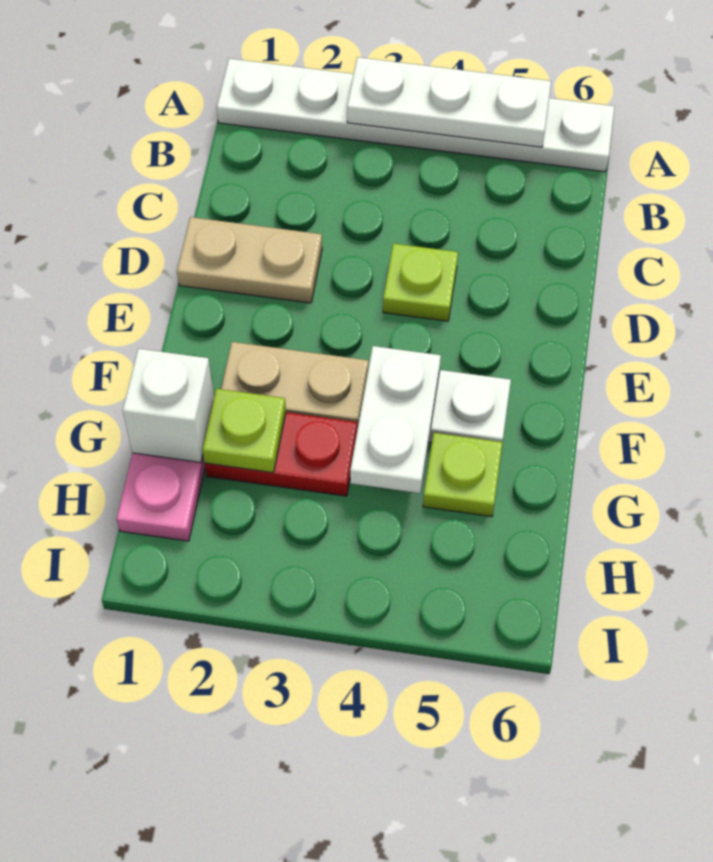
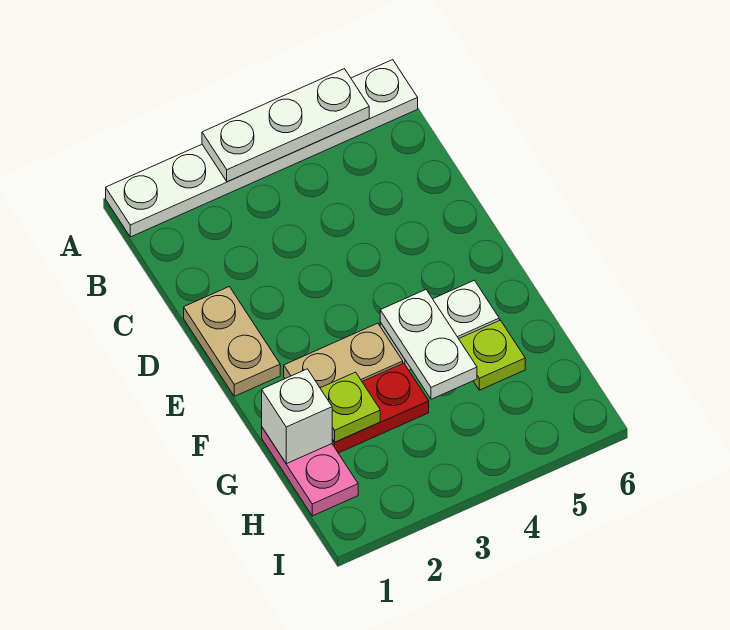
tan 1x2 plate [177,217,322,303] -> tan 1x2 plate turned to [184,287,280,396]
lime 1x1 plate [383,243,458,321] -> none

